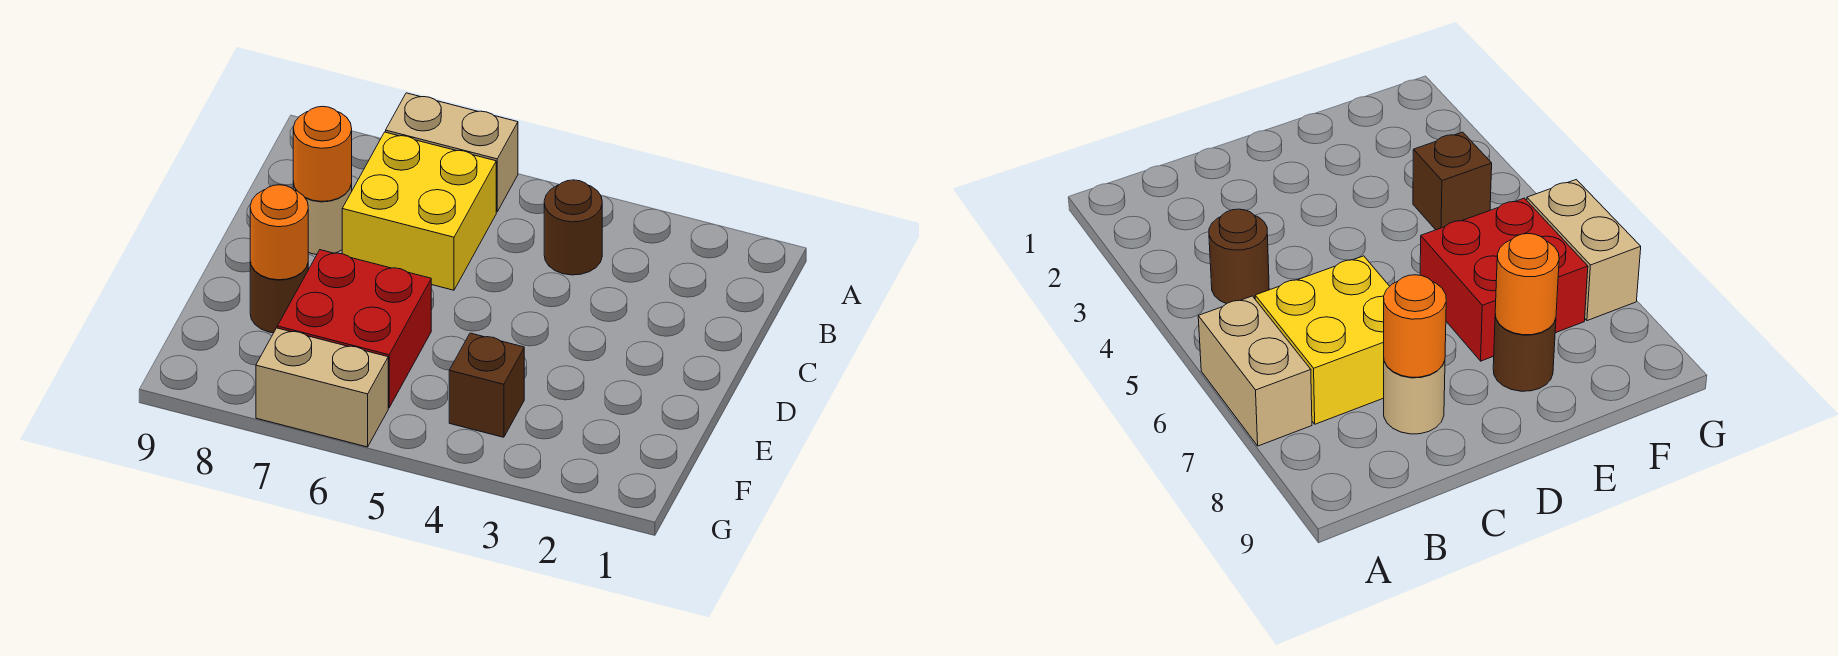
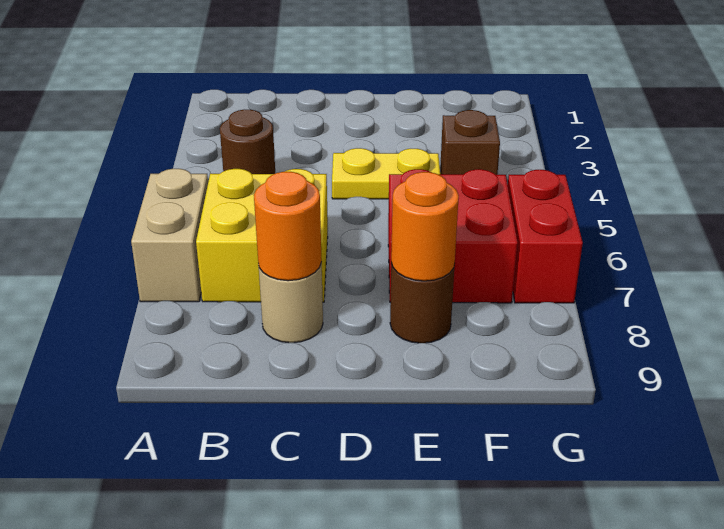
none -> yellow 1x2 plate [332,148,440,199]
tan 1x2 brick [256,328,388,447] -> red 1x2 brick [508,170,583,303]

